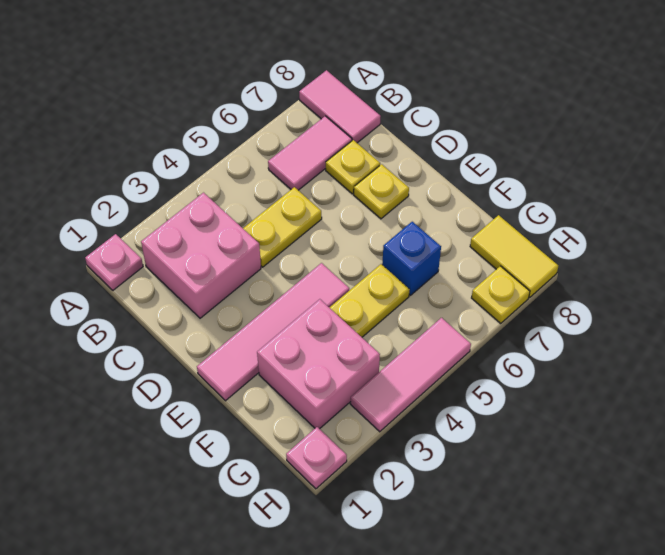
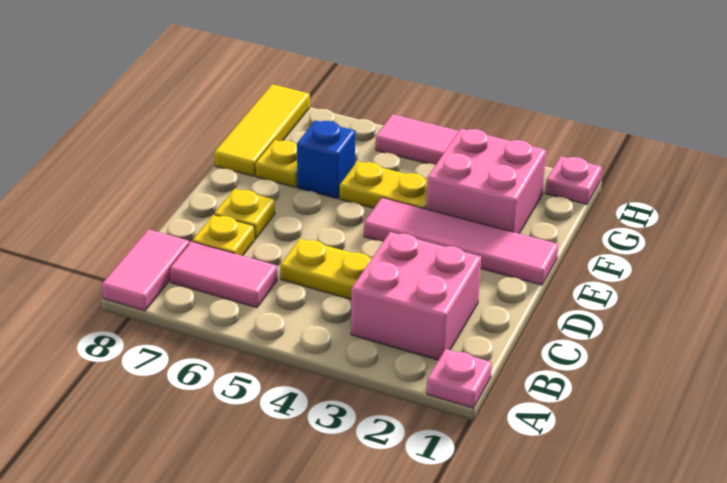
yellow 1x2 tile [470,215,558,297] -> yellow 1x3 tile [214,84,310,176]
yellow 1x1 plate [472,266,530,323] -> yellow 1x1 plate moved to [256,140,297,187]

